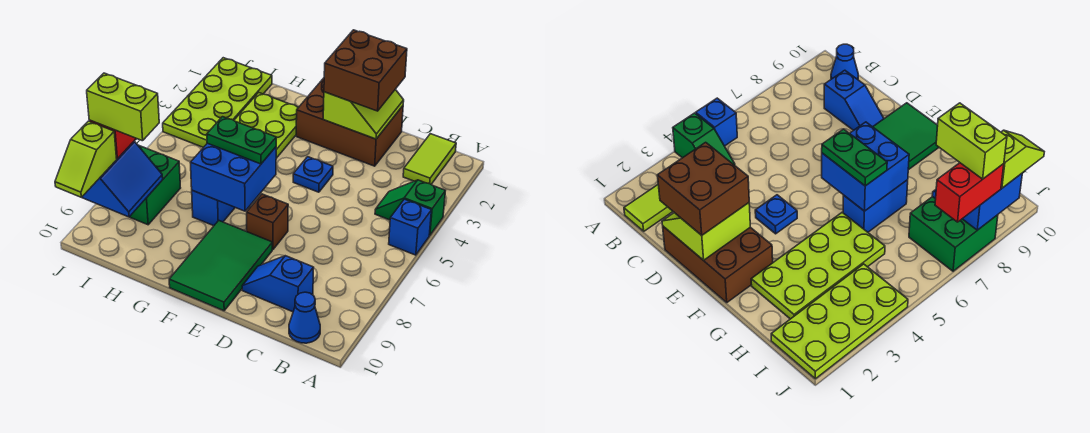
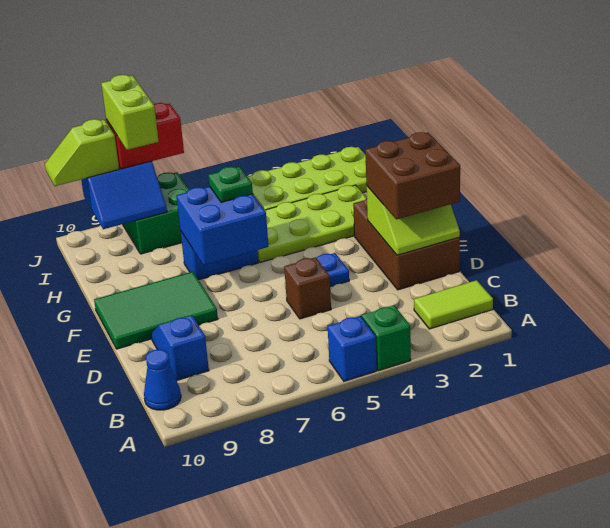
brown 1x1 brick [247,194,288,250] -> brown 1x1 brick moved to [284,257,331,319]
green 1x2 plate [207,117,276,164] -> green 1x1 plate [208,166,253,202]

